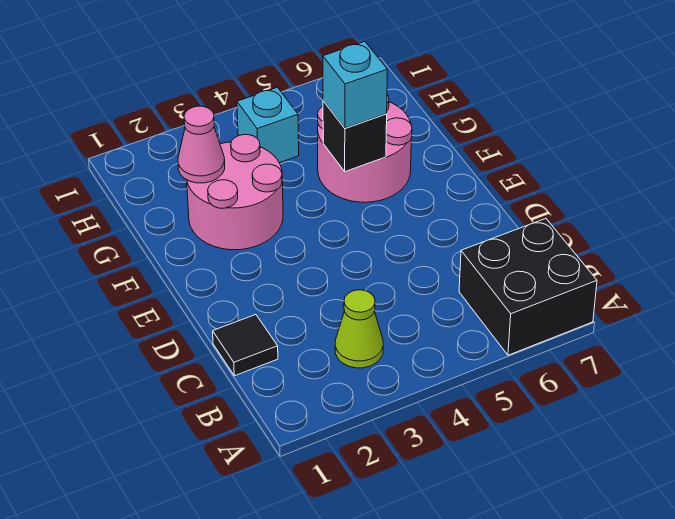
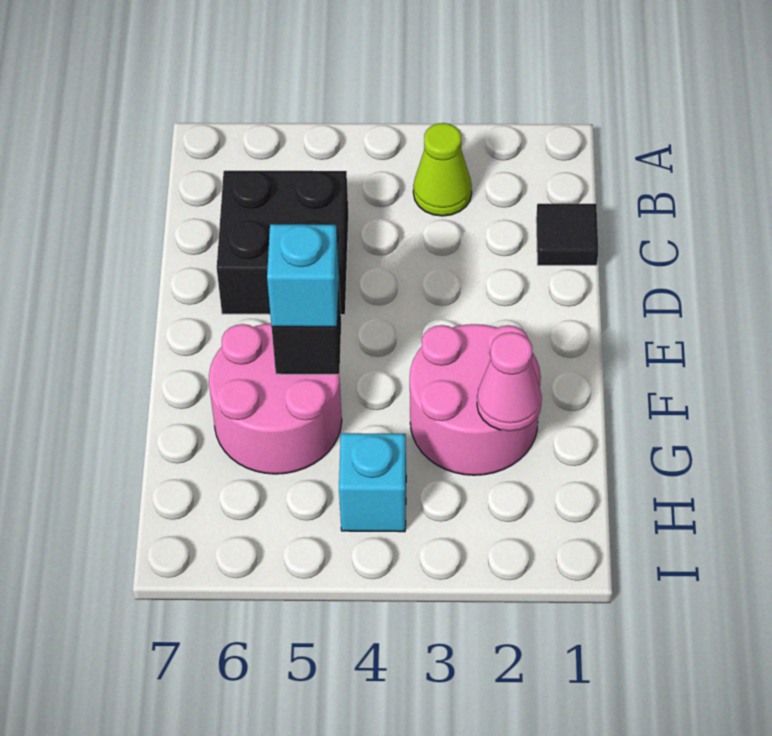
black 2x2 brick [459,219,597,355] -> black 2x2 brick moved to [217,171,349,315]

